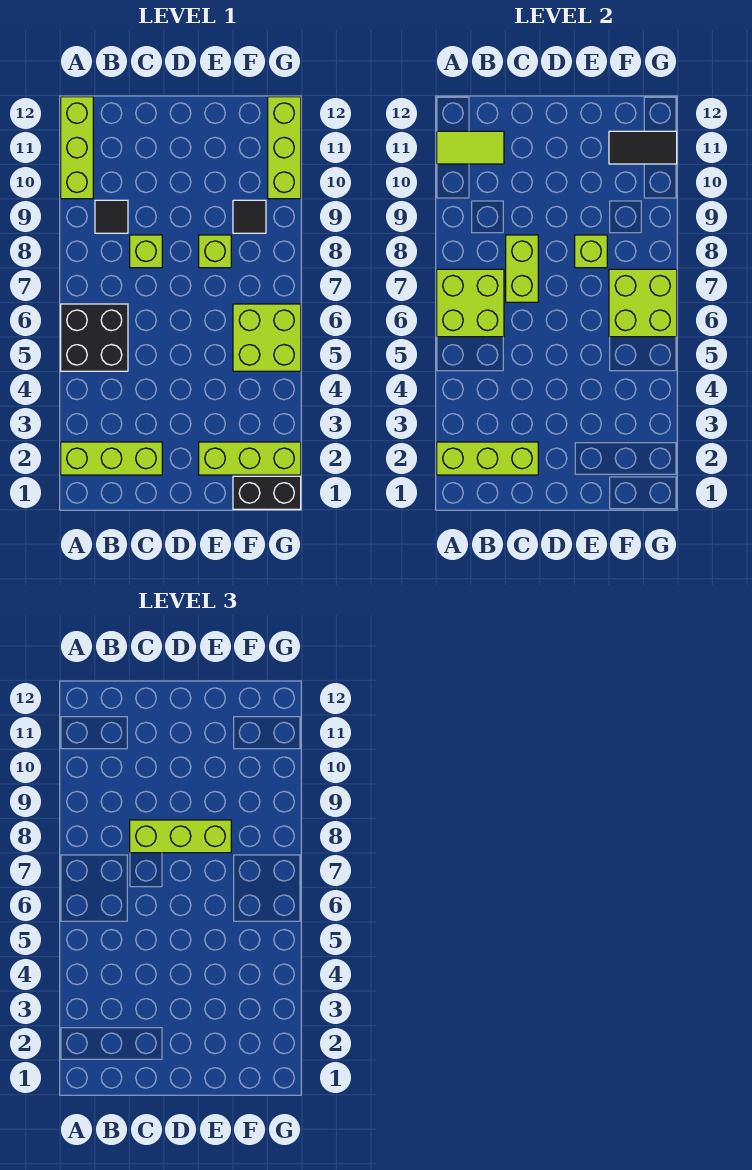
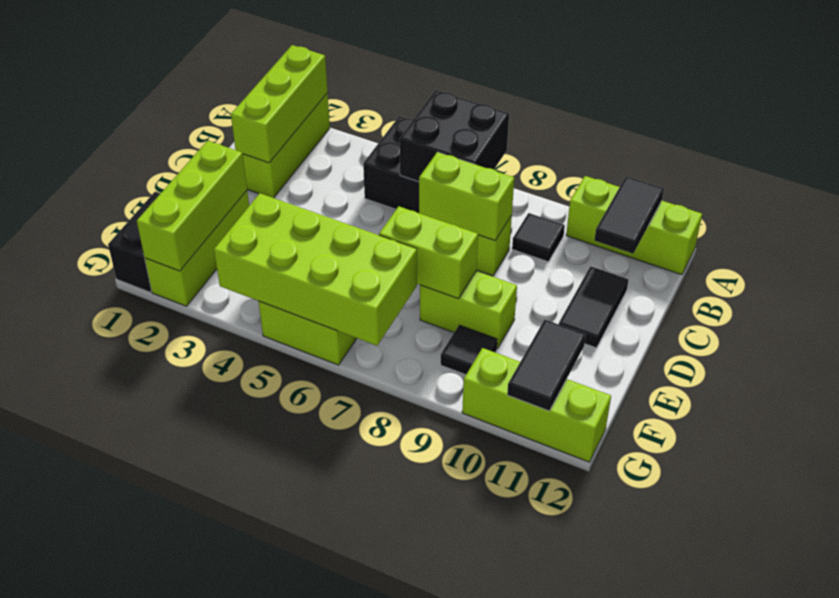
lime 2x2 brick [437,269,504,337] -> black 2x2 brick [400,90,509,182]
lime 1x2 tile [437,131,504,164] -> black 1x2 tile [594,176,664,254]
lime 1x3 brick [130,820,231,853] -> lime 1x3 brick moved to [137,141,247,271]
none -> black 1x2 tile [559,266,628,348]
lime 1x1 brick [199,235,231,268] -> lime 1x2 brick [420,271,517,349]
lime 1x1 brick [575,235,607,268] -> lime 1x2 brick [379,206,478,299]
lime 2x2 brick [609,269,677,337] -> lime 2x4 brick [214,193,417,346]

